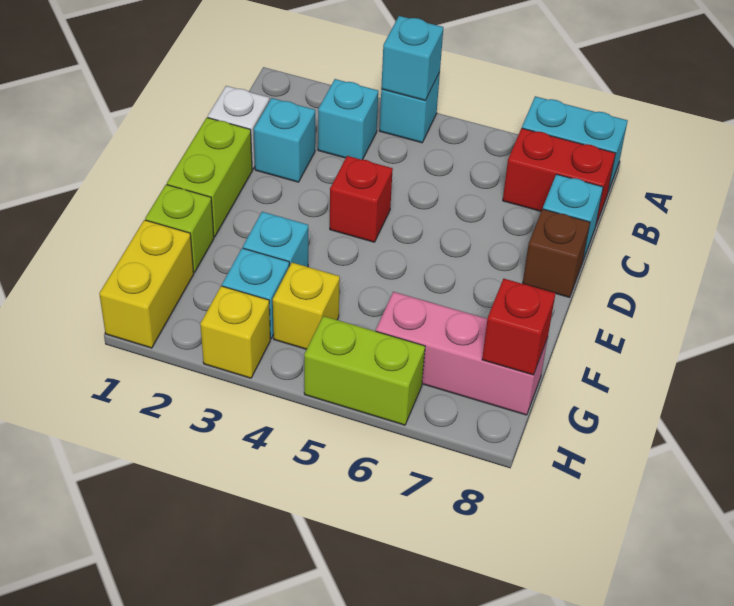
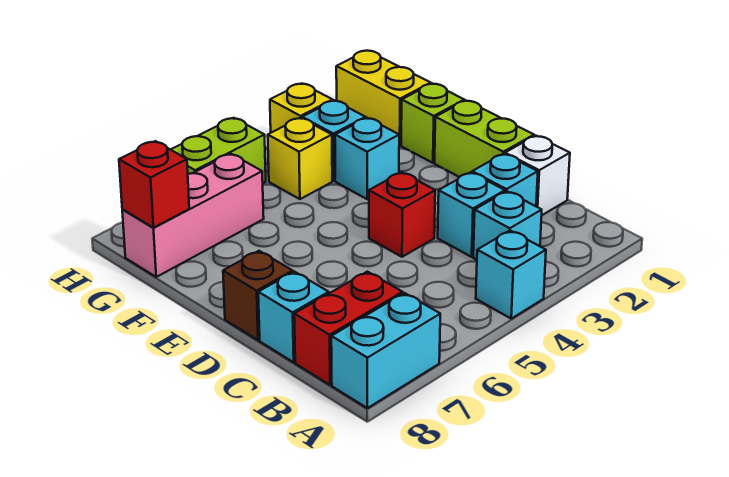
cyan 1x1 brick [381,16,443,101] -> cyan 1x1 brick moved to [438,172,505,257]

